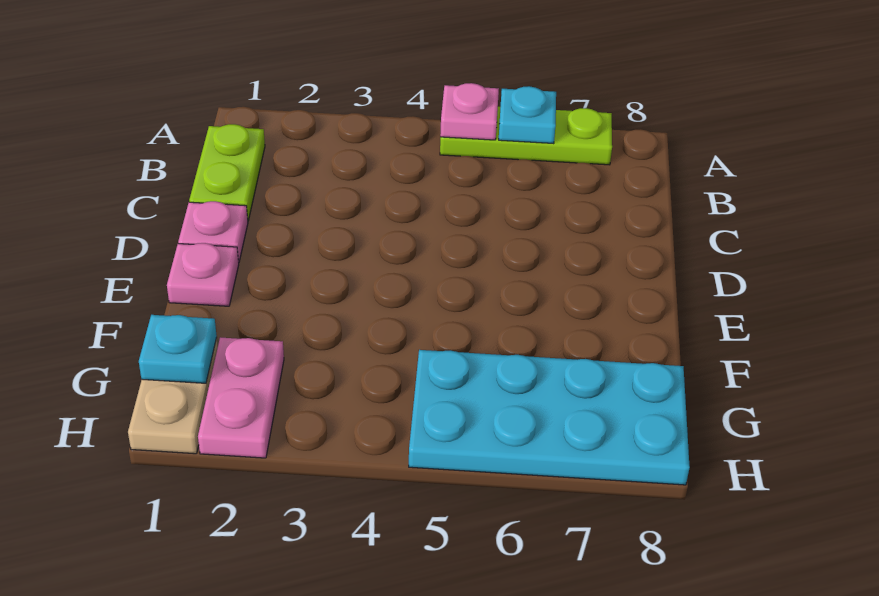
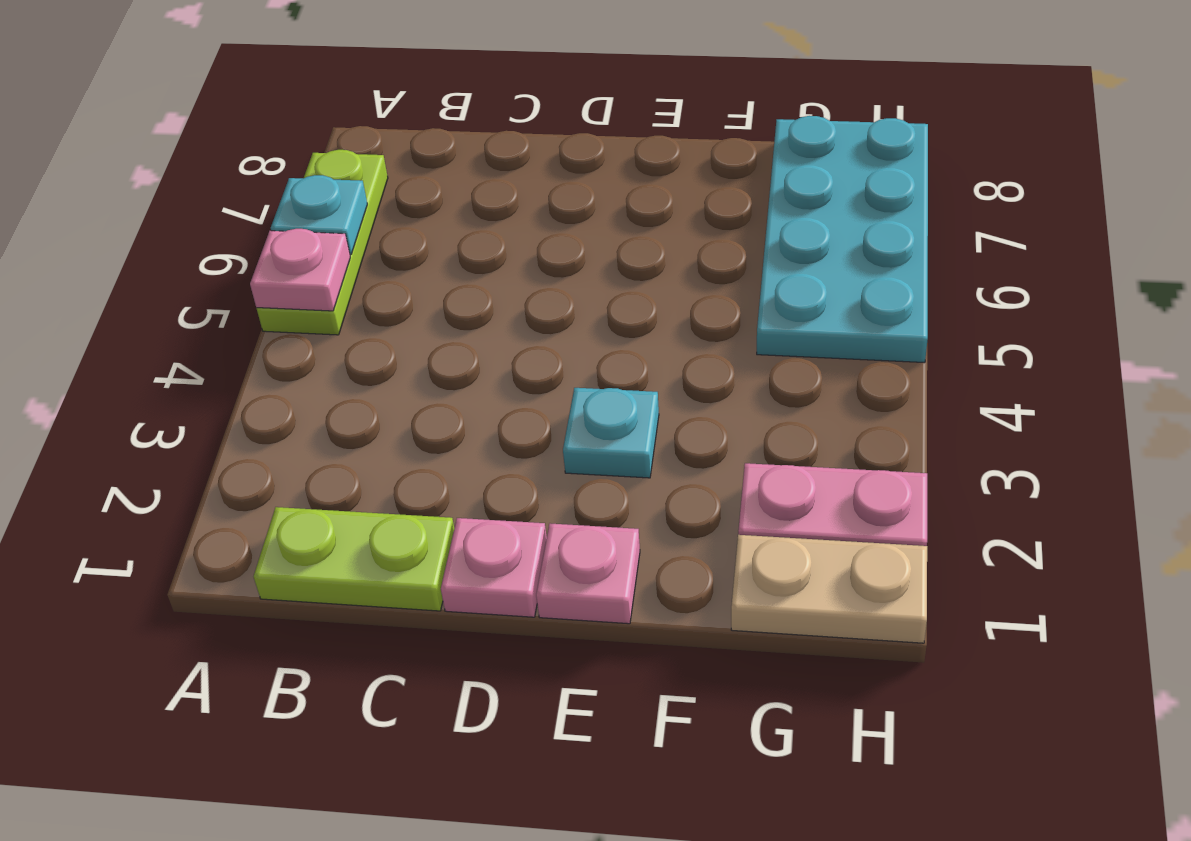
cyan 1x1 plate [139,315,217,383] -> cyan 1x1 plate moved to [563,388,659,478]

